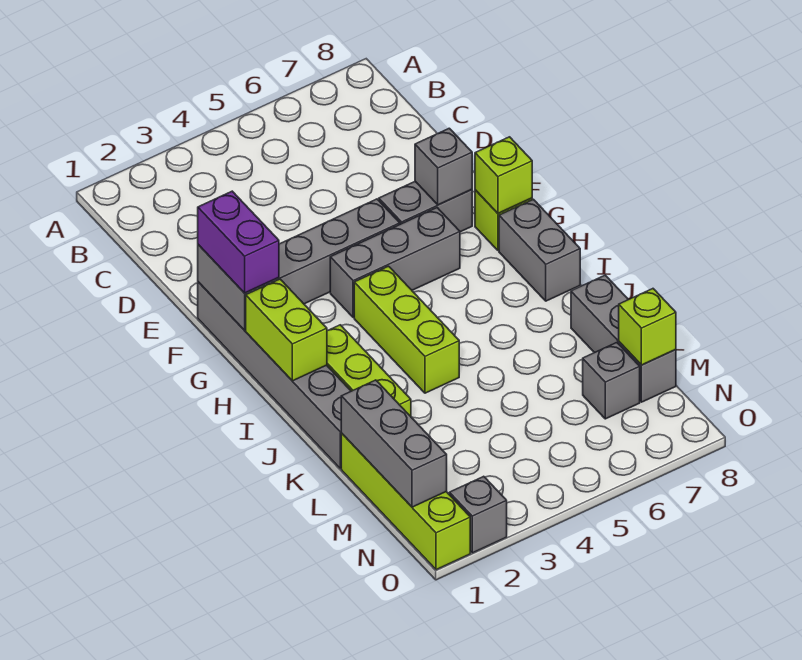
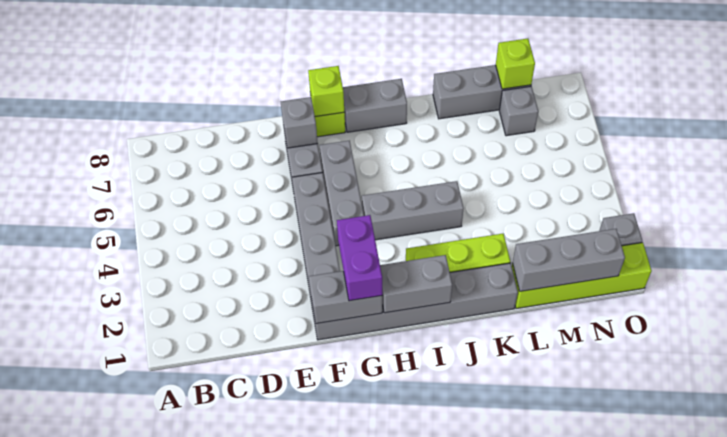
purple 1x2 brick [198,191,279,293] -> purple 1x2 brick turned to [337,215,382,301]
lime 1x2 brick [246,279,327,381] -> grey 1x2 brick [380,255,452,313]
lime 1x3 brick [354,266,459,393] -> grey 1x3 brick [362,181,464,240]

